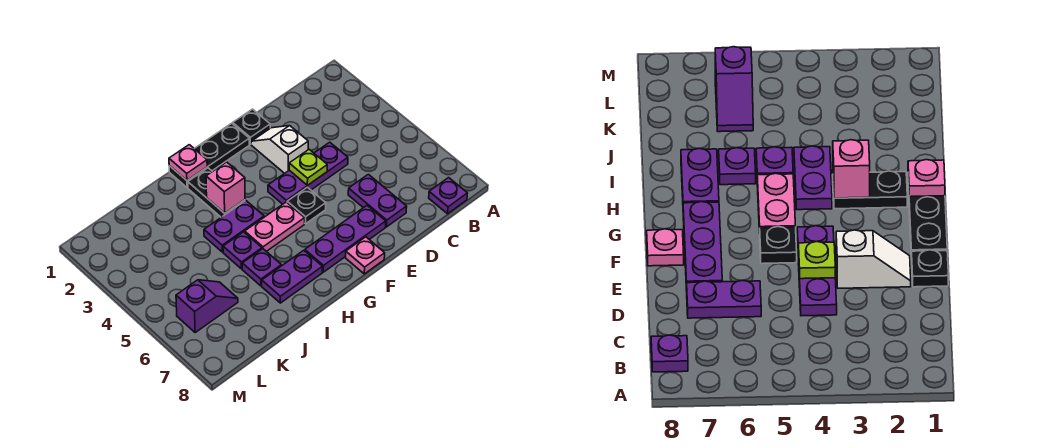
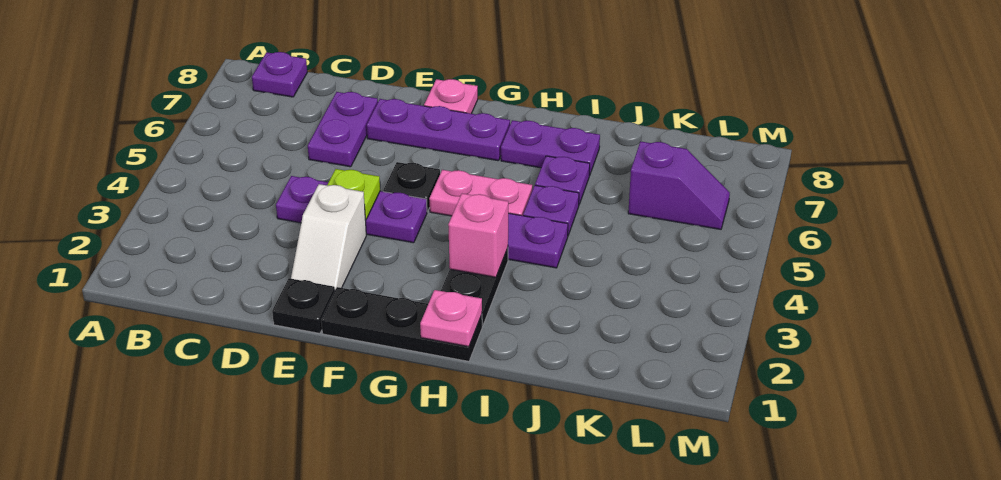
purple 1x2 slope [176,280,238,332] -> purple 1x2 slope turned to [628,142,730,229]

